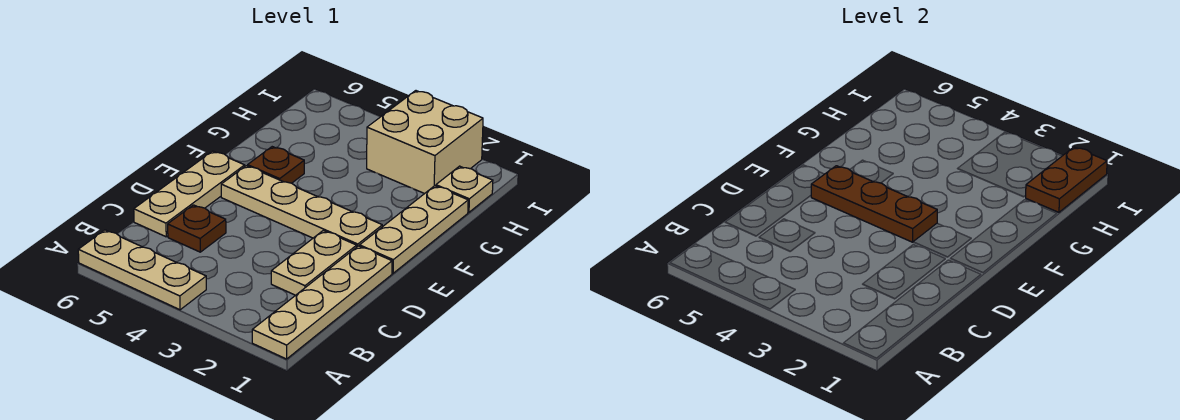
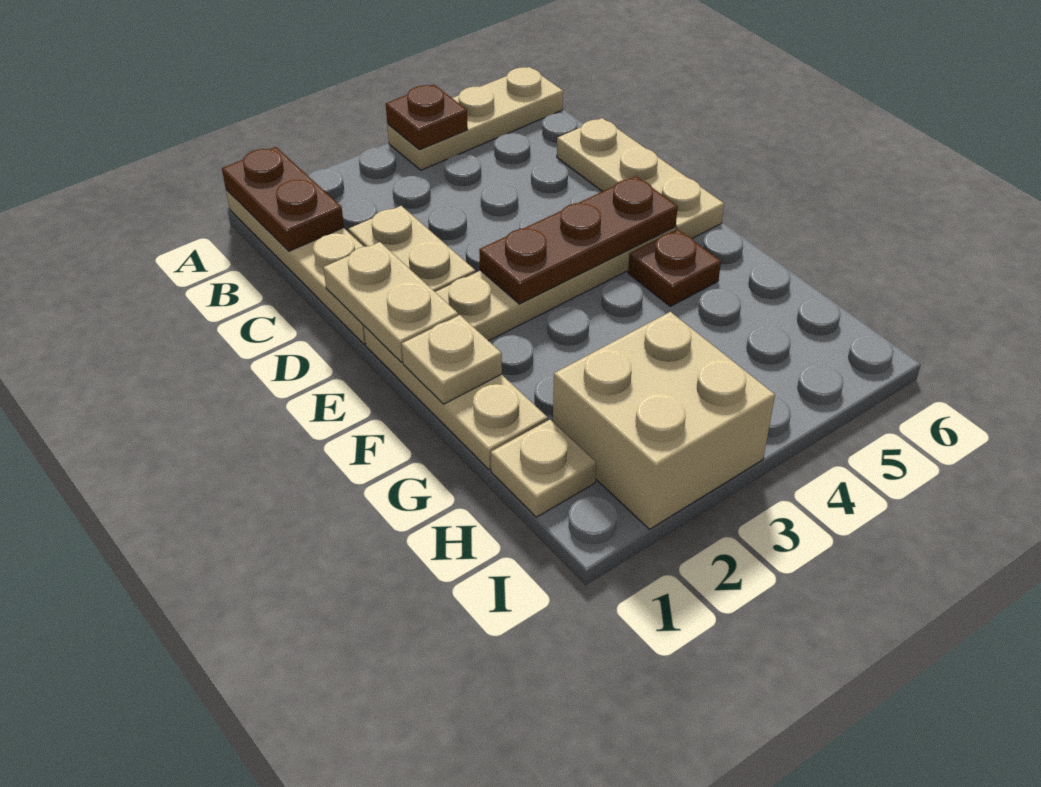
brown 1x1 plate [168,205,226,252] -> brown 1x1 plate moved to [386,84,468,150]
none -> tan 1x2 plate [323,242,458,362]
none -> tan 1x1 plate [402,315,502,404]
brown 1x2 plate [1025,147,1107,212] -> brown 1x2 plate moved to [222,147,344,251]

